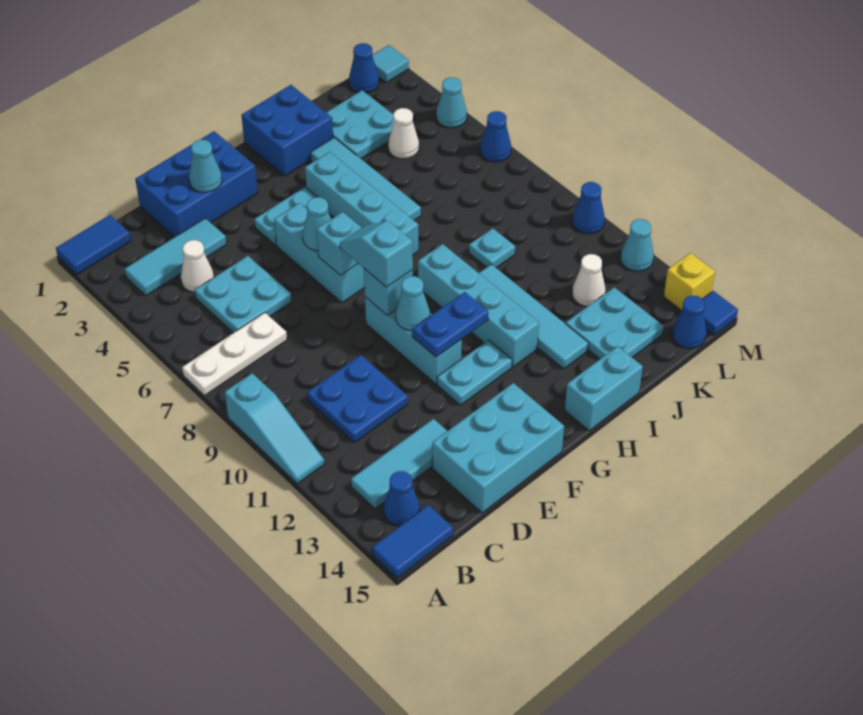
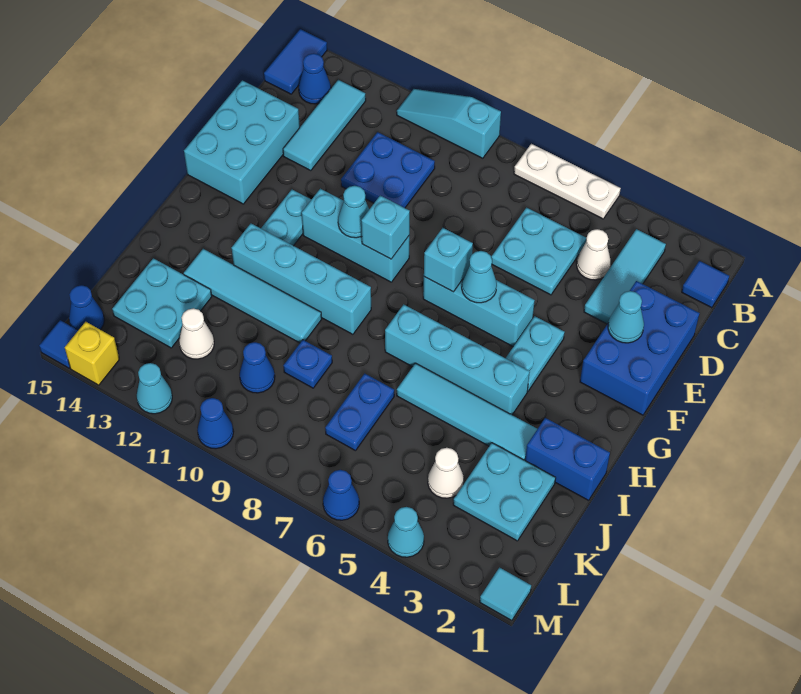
blue 1x2 tile [56,215,131,274] -> blue 1x1 tile [682,261,729,308]
white 1x3 plate [182,312,287,396] -> white 1x3 plate turned to [514,144,621,219]
cyan 1x2 slope [340,221,413,287] -> none
blue 1x2 plate [413,292,488,357] -> blue 1x2 plate moved to [325,373,394,451]
blue 2x2 brick [241,85,333,176] -> blue 1x2 brick [525,418,610,500]
cyan 1x2 brick [565,346,643,431] -> none
cyan 1x1 plate [469,228,515,268] -> blue 1x1 plate [283,340,332,388]
blue 1x1 cone [349,43,379,93] -> blue 1x1 cone moved to [239,342,275,393]

